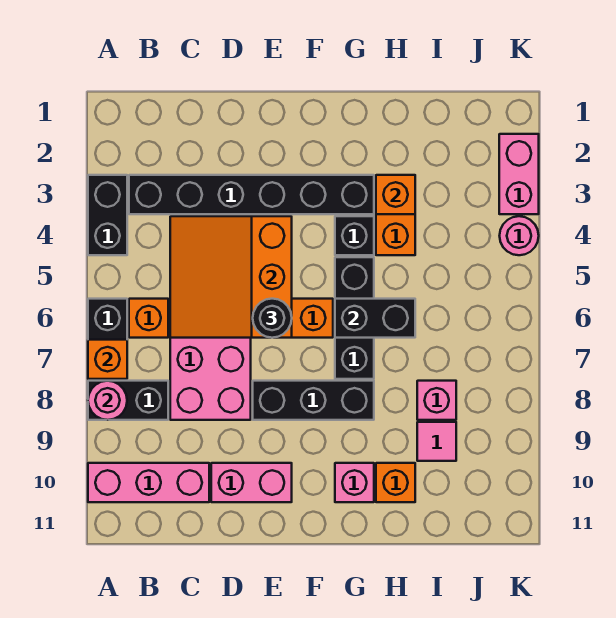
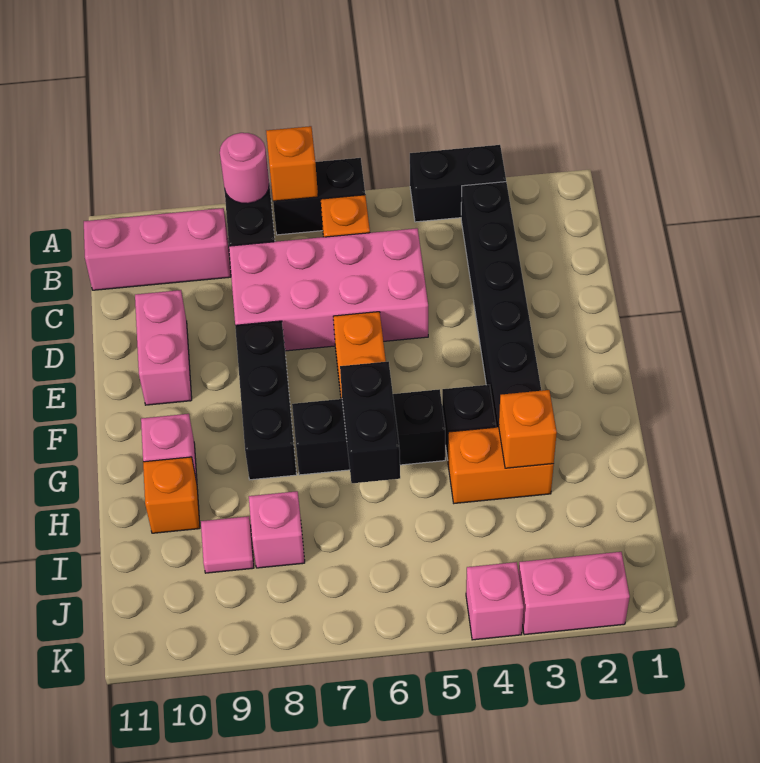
pink 1x3 brick [88,463,209,502] -> pink 1x3 brick turned to [84,208,231,290]
orange 3x3 slope [170,216,292,338] -> none
black 1x1 round brick [253,299,292,338] -> none
pink 1x1 round brick [500,216,539,255] -> pink 1x1 brick [466,562,524,640]

